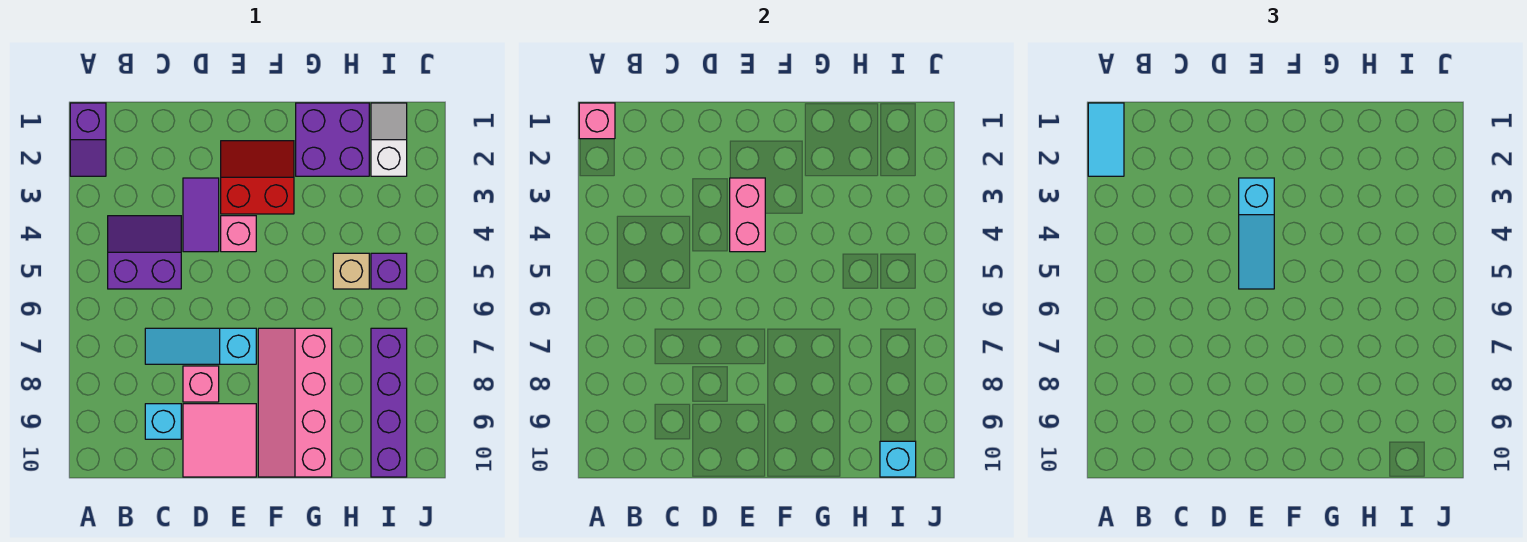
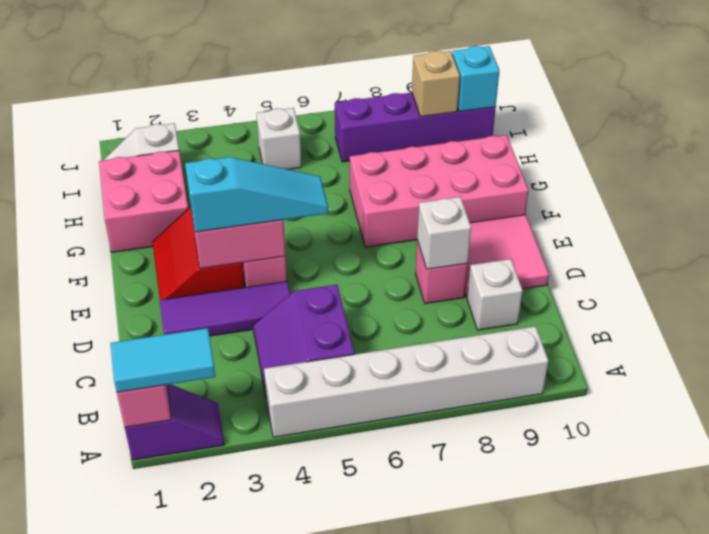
none -> white 1x6 brick [264,326,548,437]
cyan 1x3 slope [145,328,256,364] -> none
cyan 1x1 brick [145,404,181,439] -> white 1x1 brick [467,259,523,330]
purple 1x2 tile [183,178,219,252] -> purple 1x3 tile [160,281,290,336]
none -> white 1x1 brick [417,197,471,269]
pink 2x4 slope [258,328,332,477] -> pink 2x4 brick [350,135,529,247]
purple 2x2 brick [296,103,369,176] -> pink 2x2 brick [99,150,188,252]
tan 1x1 brick [333,253,369,289] -> tan 1x1 brick moved to [412,51,460,117]
purple 1x1 brick [371,253,407,289] -> white 1x1 brick [256,108,301,169]

